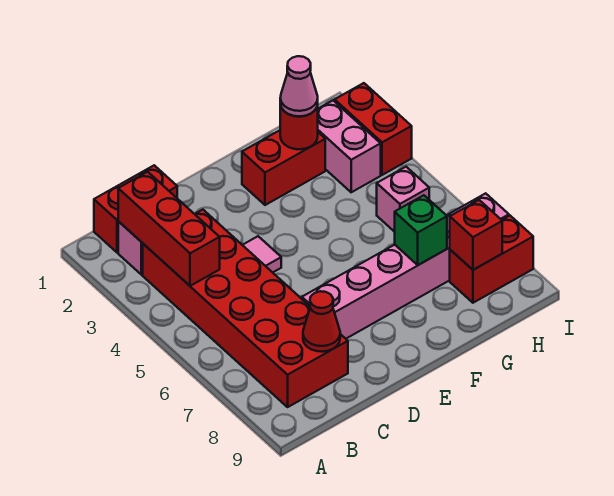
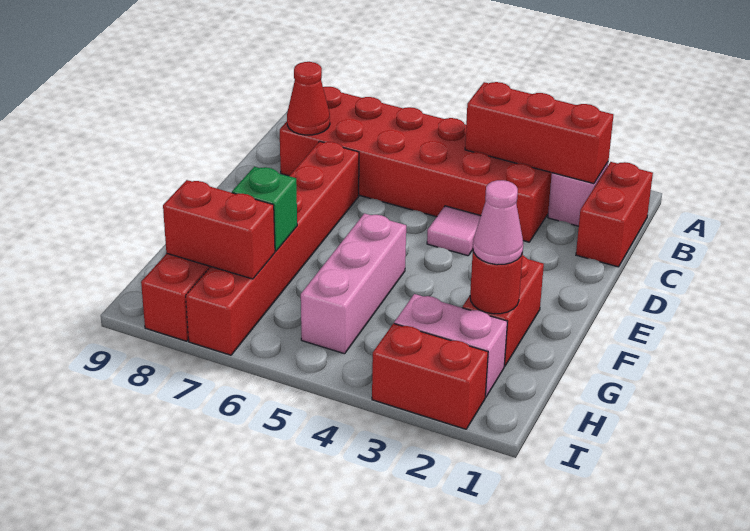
pink 1x6 brick [302,193,509,339] -> red 1x6 brick [186,141,359,355]
pink 1x1 brick [377,167,429,232] -> pink 1x3 brick [301,213,406,354]
red 1x1 brick [450,200,502,270] -> red 1x2 brick [163,180,275,279]

